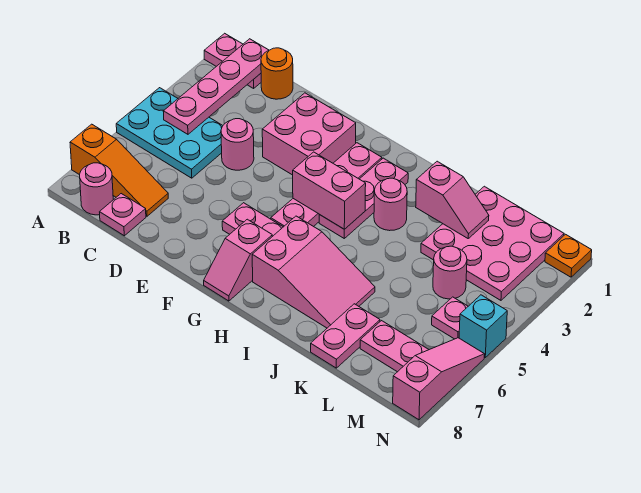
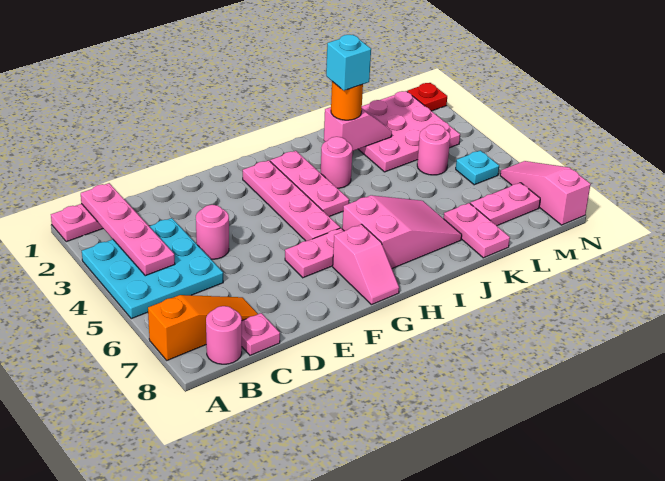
cyan 2x3 plate [116,88,223,178] -> cyan 3x3 plate [82,218,223,319]
orange 1x1 round brick [261,48,293,99] -> orange 1x1 round brick moved to [331,81,363,120]
pink 2x2 brick [262,93,356,175] -> none
pink 1x2 brick [293,152,366,229] -> none
pink 1x1 plate [432,297,468,339] -> cyan 1x1 plate [456,151,499,185]
orange 1x1 plate [545,234,592,277] -> red 1x1 plate [407,83,447,111]
cyan 1x1 brick [459,295,507,357] -> cyan 1x1 brick moved to [326,35,371,90]

